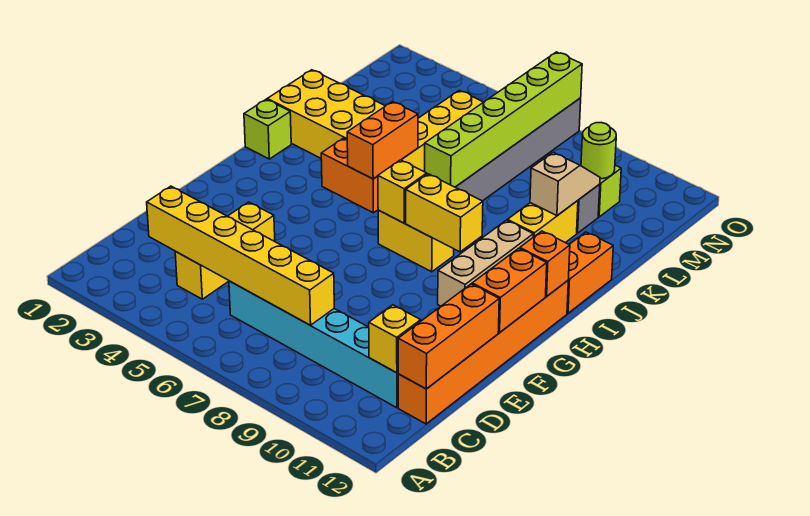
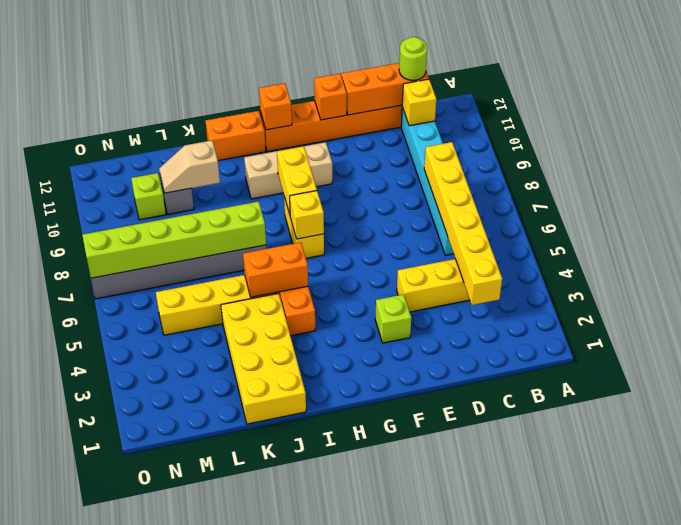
orange 1x2 brick [472,248,547,333] -> orange 1x1 brick [314,74,347,120]
lime 1x1 brick [244,99,291,159] -> lime 1x1 brick moved to [375,294,411,343]
yellow 1x2 brick [507,201,578,243] -> none
lime 1x1 round brick [581,123,616,179] -> lime 1x1 round brick moved to [399,37,427,80]

